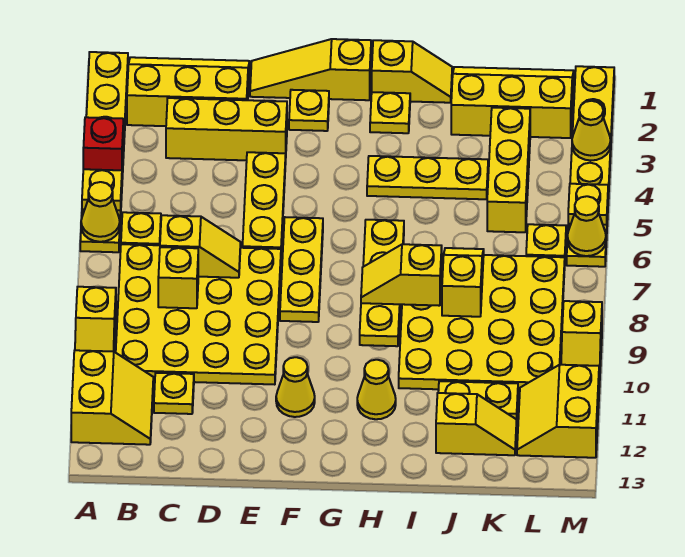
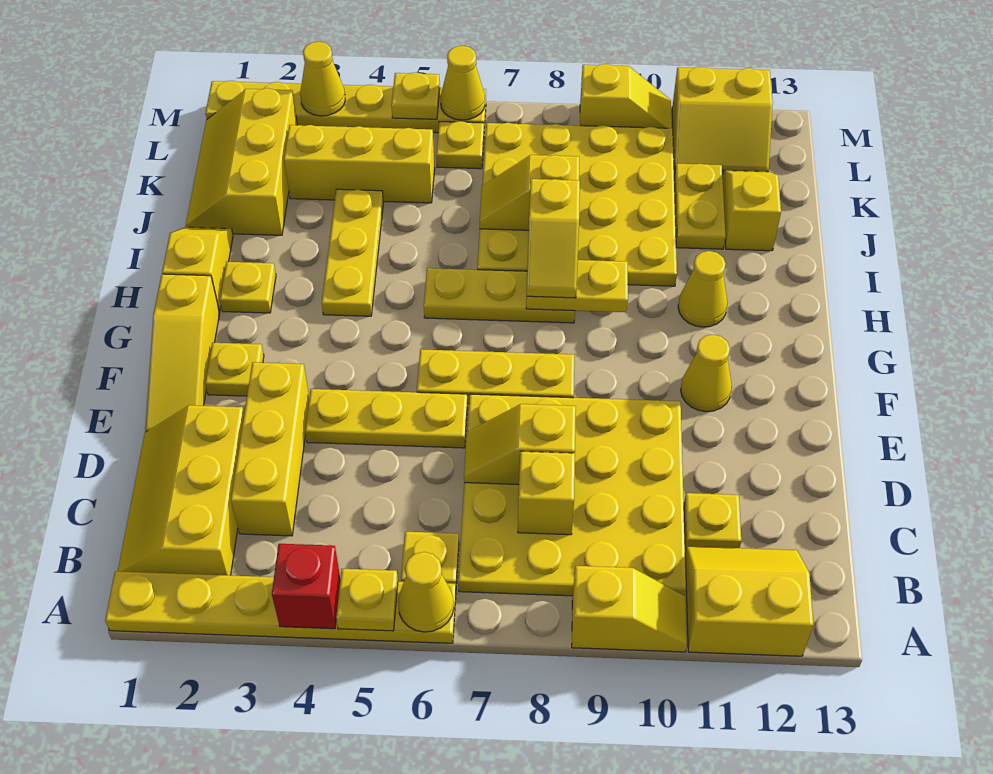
yellow 1x2 slope [160,215,241,278] -> yellow 1x2 slope turned to [464,404,576,485]

